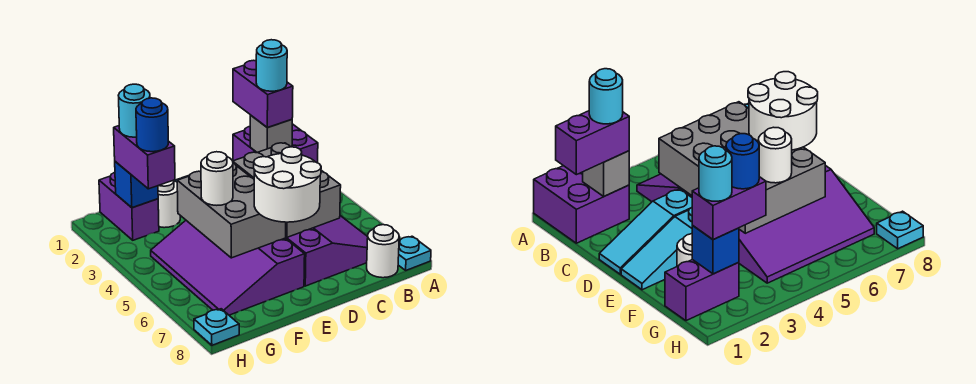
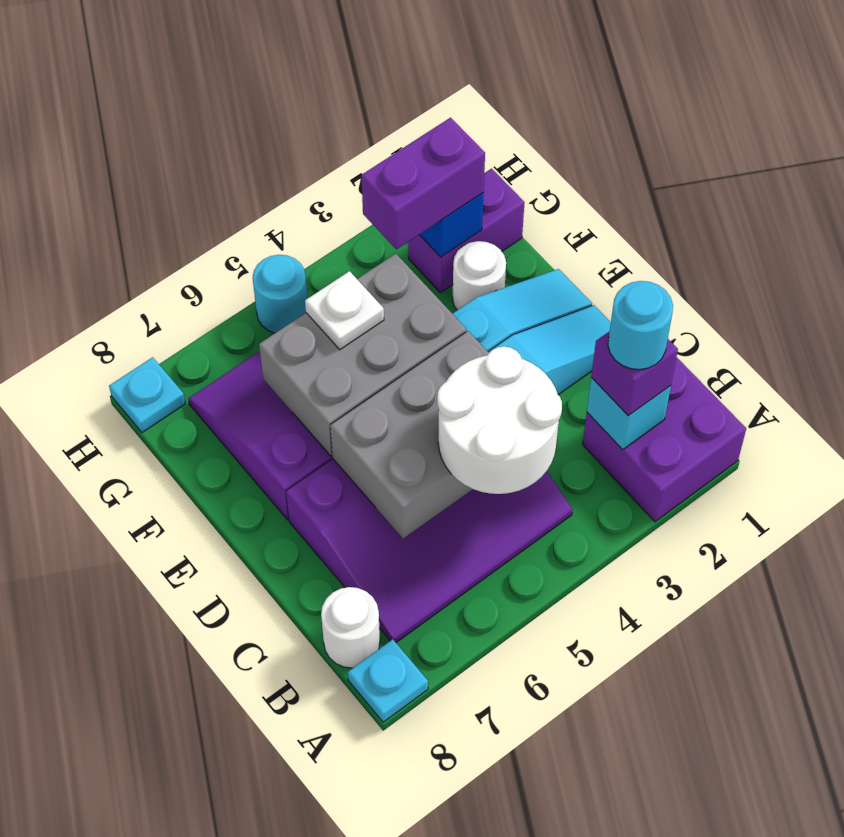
purple 1x2 brick [233,60,293,128] -> purple 1x1 brick [591,331,678,416]
grey 1x1 brick [250,115,292,153] -> cyan 1x1 brick [587,378,671,450]
white 2x2 round brick [254,147,321,222] -> white 2x2 round brick moved to [437,346,562,494]
white 1x1 round brick [201,152,233,205] -> white 1x1 plate [305,271,384,350]
cyan 1x1 round brick [118,84,150,137] -> cyan 1x1 round brick moved to [253,255,308,333]
blue 1x1 round brick [136,98,168,152] -> none

